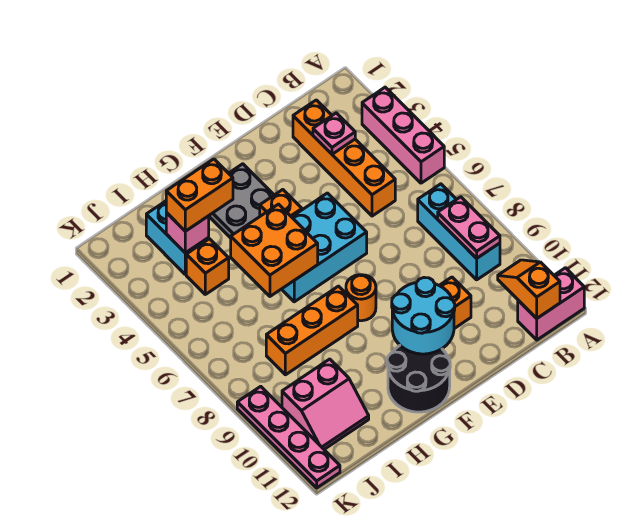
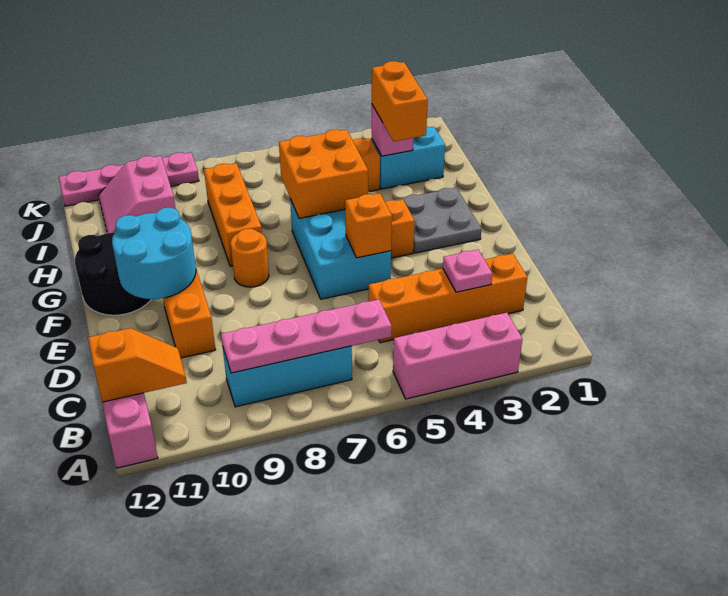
pink 1x2 plate [438,197,500,258] -> pink 1x4 plate [221,299,392,373]
none -> orange 1x1 brick [345,193,392,258]

